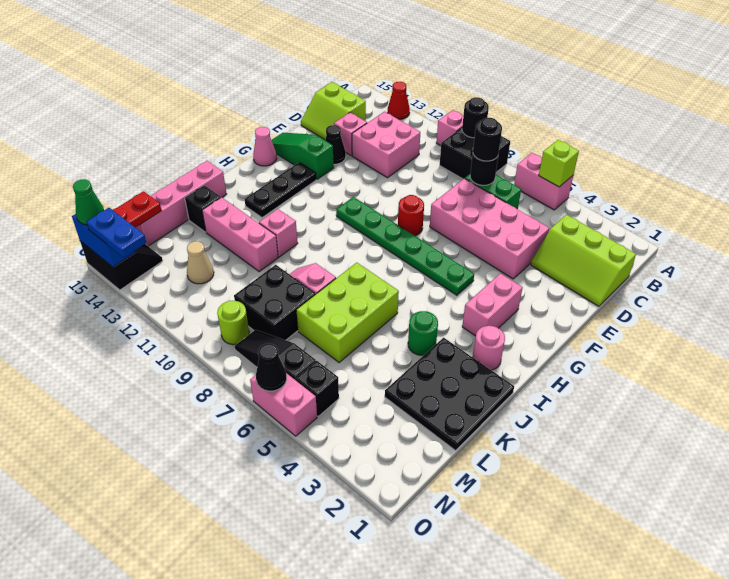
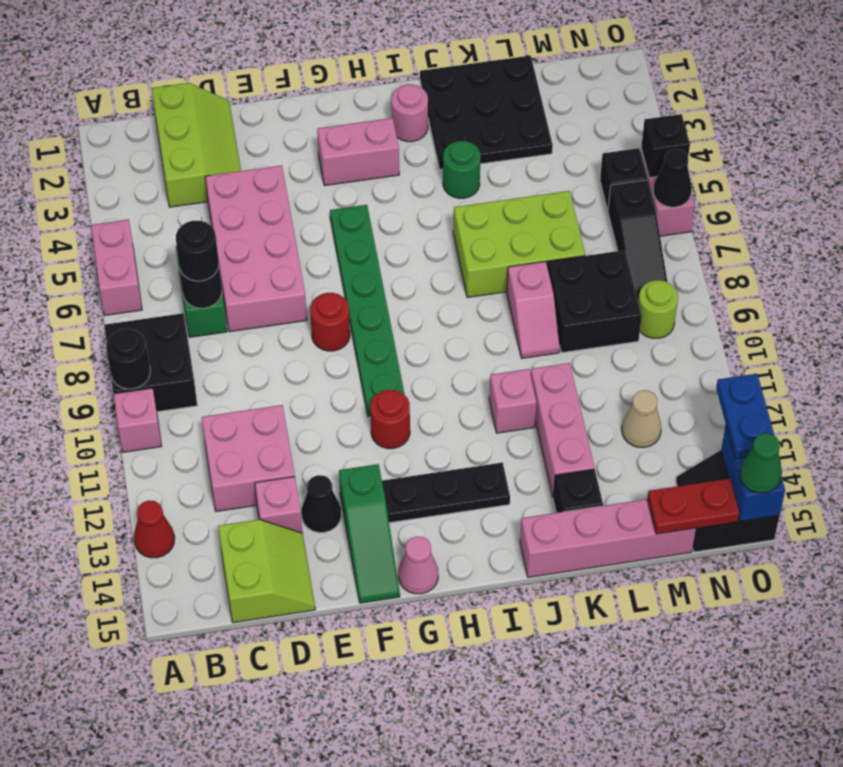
lime 1x1 brick [539,140,579,187] -> none
none -> red 1x1 round brick [370,390,410,449]
none -> black 1x1 brick [641,114,690,178]

